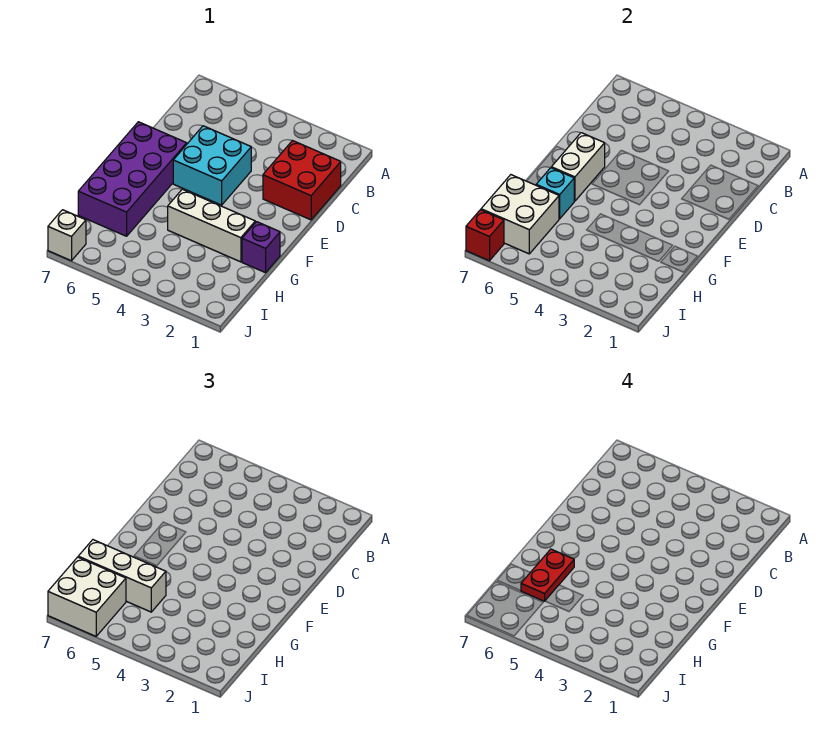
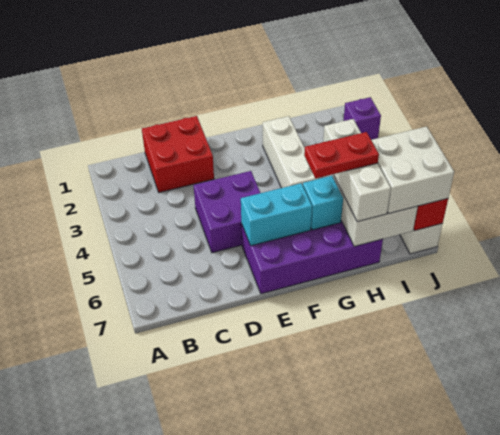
cyan 2x2 brick [173,126,251,205] -> purple 2x2 brick [194,171,260,253]
white 1x2 brick [551,133,605,201] -> cyan 1x2 brick [241,183,312,246]
purple 1x1 brick [242,222,280,273] -> purple 1x1 brick moved to [343,97,381,140]

